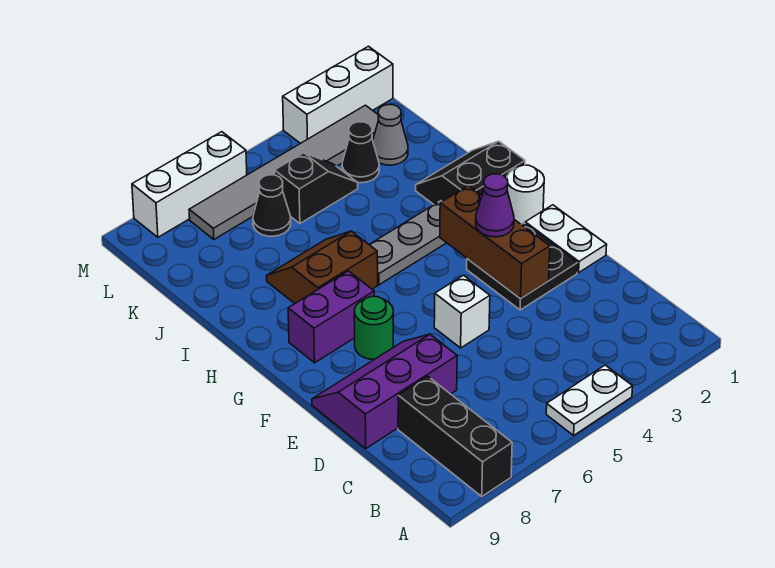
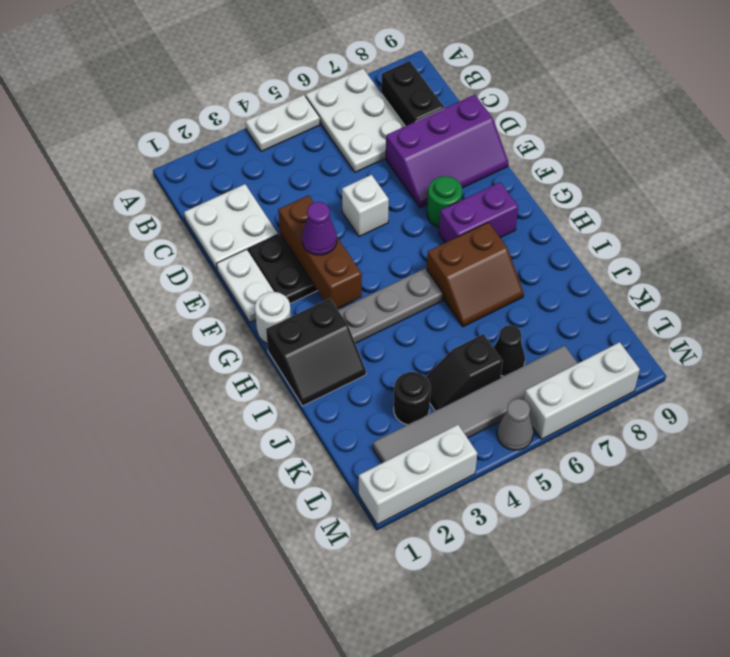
none -> white 2x3 plate [305,69,405,172]
black 1x3 brick [398,376,512,496] -> black 1x2 brick [381,61,444,126]
none -> white 2x2 plate [184,184,278,269]
grey 1x1 cone [373,104,408,165] -> grey 1x1 cone moved to [497,399,533,450]
black 1x1 cone [342,122,379,183] -> black 1x1 round brick [394,372,431,425]

